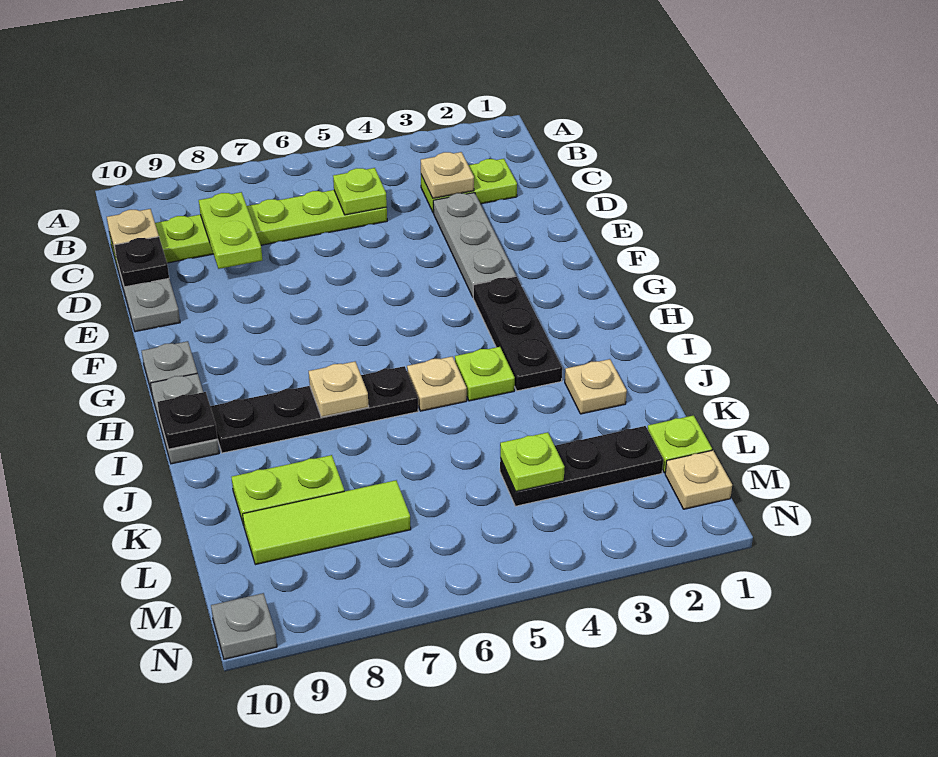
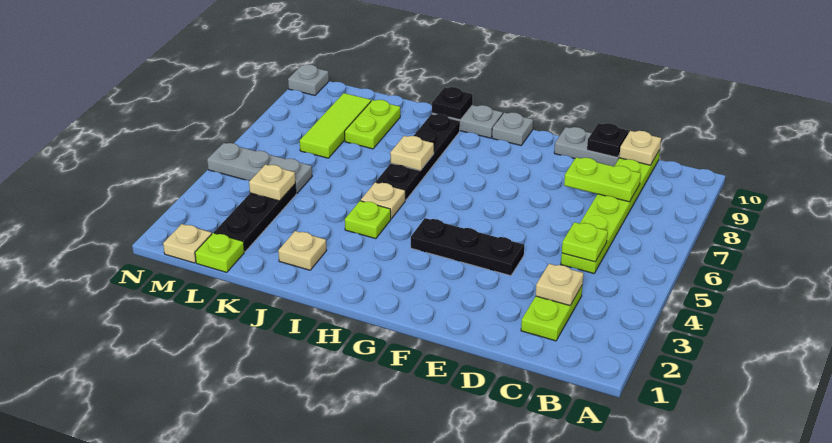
grey 1x3 plate [433,193,516,297] -> grey 1x3 plate moved to [207,143,312,194]
black 1x3 plate [473,276,562,391] -> black 1x3 plate moved to [411,218,524,276]
lime 1x1 plate [500,432,564,492] -> tan 1x1 plate [249,164,295,201]

